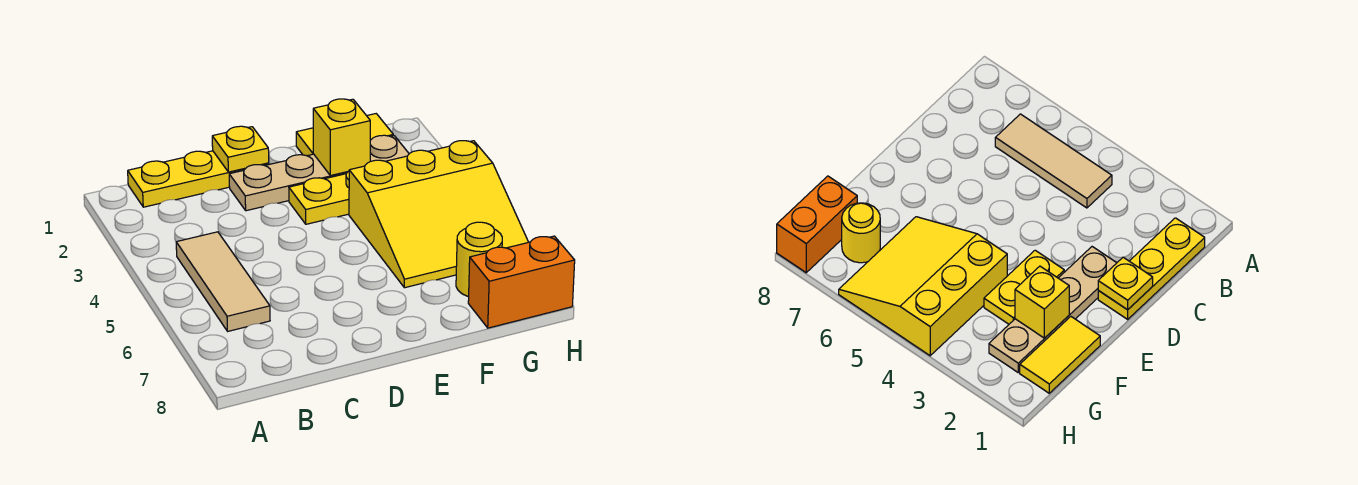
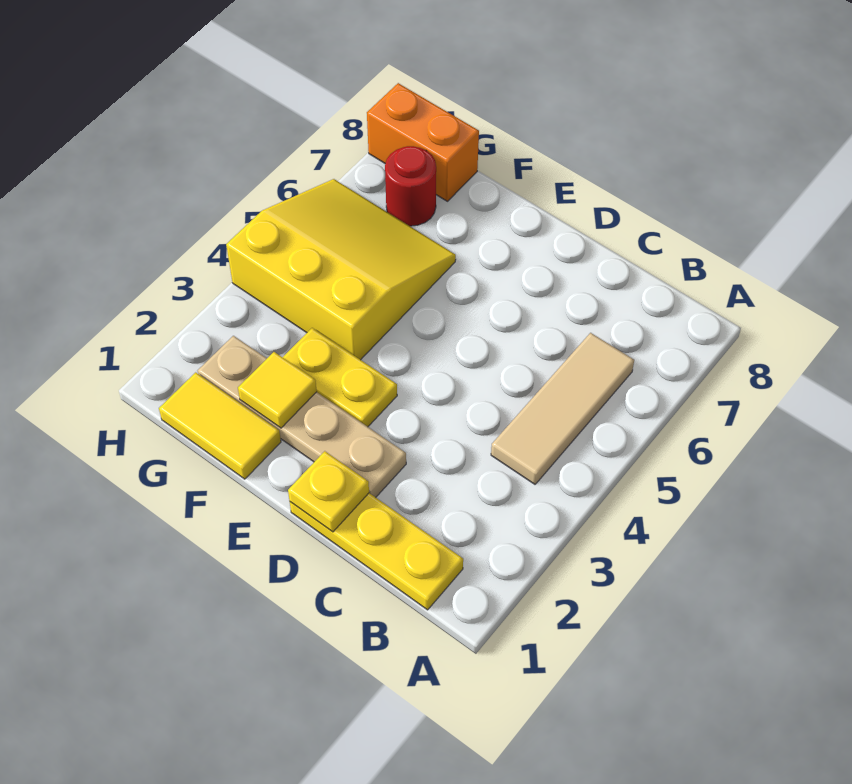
yellow 1x1 brick [313,99,370,176] -> yellow 1x1 tile [238,352,317,428]
yellow 1x1 round brick [456,222,502,297] -> red 1x1 round brick [385,146,436,226]

